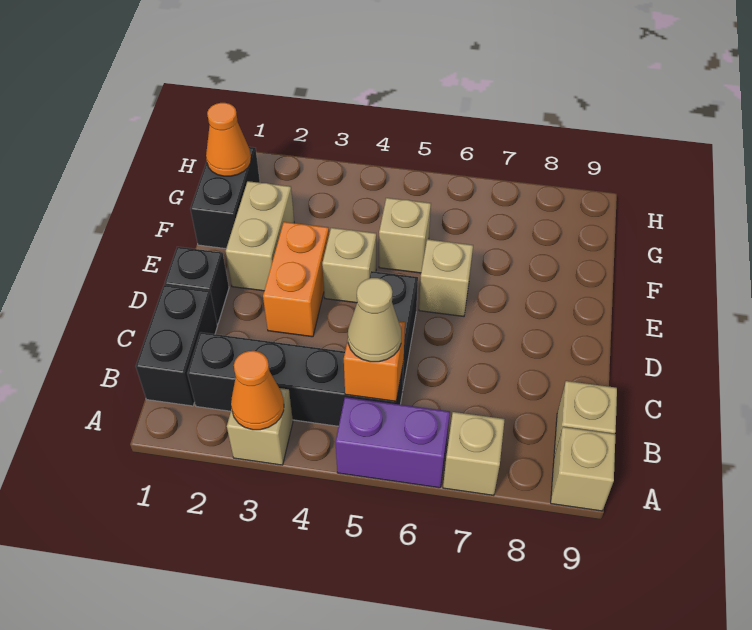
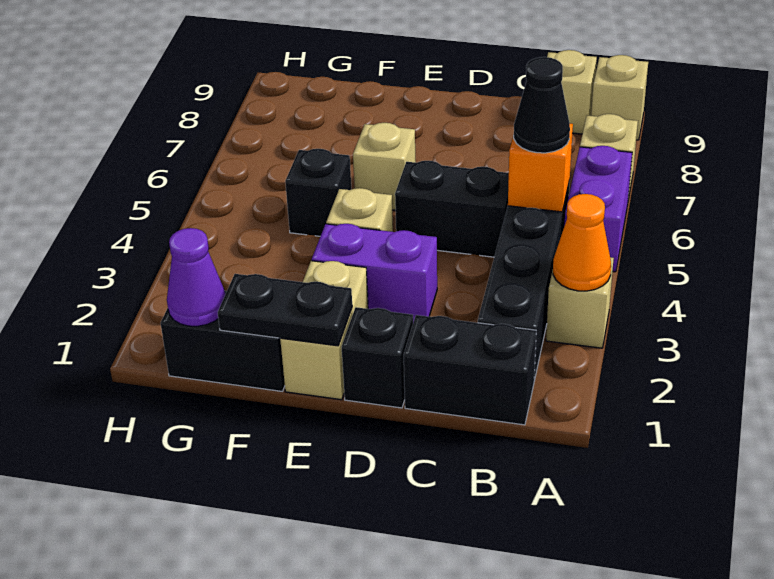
tan 1x1 cone [348,278,401,362] -> black 1x1 cone [514,57,570,153]
orange 1x2 brick [263,222,329,337] -> purple 1x2 brick [312,224,437,323]
none -> black 1x2 plate [218,274,352,346]
tan 1x2 brick [226,181,294,291] -> tan 1x2 brick turned to [280,261,368,400]
tan 1x1 brick [379,198,431,273] -> black 1x1 brick [285,149,351,236]
orange 1x1 cone [206,103,251,176] -> purple 1x1 cone [167,228,225,326]

